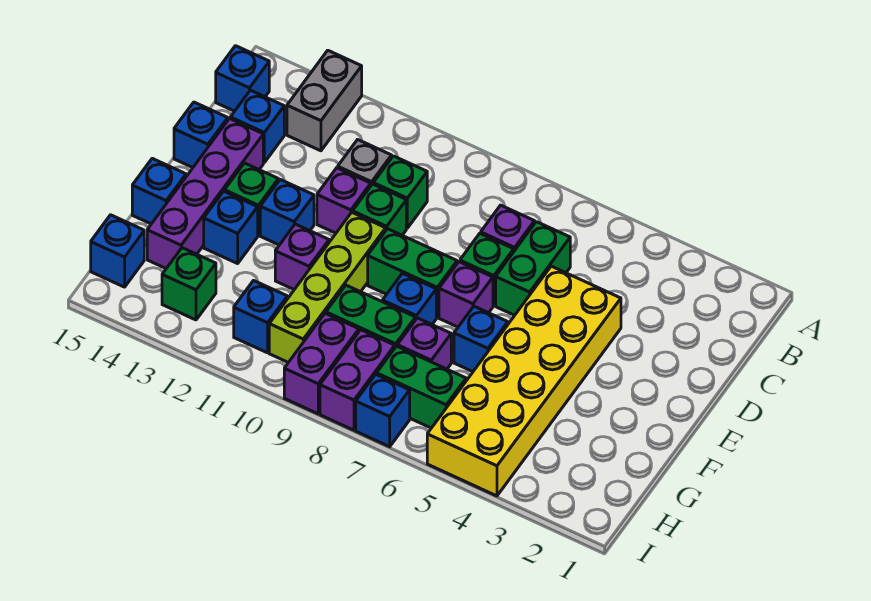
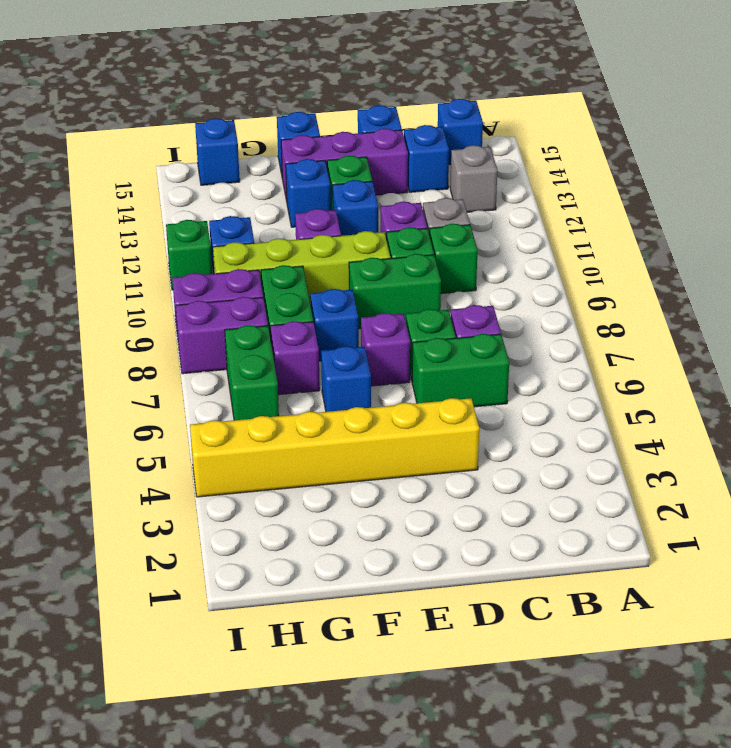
grey 1x2 brick [287,50,362,151] -> grey 1x1 brick [450,145,497,212]
yellow 2x6 brick [427,266,621,496] -> yellow 1x6 brick [190,398,479,497]
purple 1x4 brick [147,119,263,268] -> purple 1x3 brick [281,128,408,201]
green 1x2 brick [368,229,457,317] -> green 1x2 brick turned to [349,254,441,329]
green 1x1 brick [162,248,216,320] -> green 1x1 brick moved to [166,220,212,290]
blue 1x1 brick [356,374,410,447] -> none

